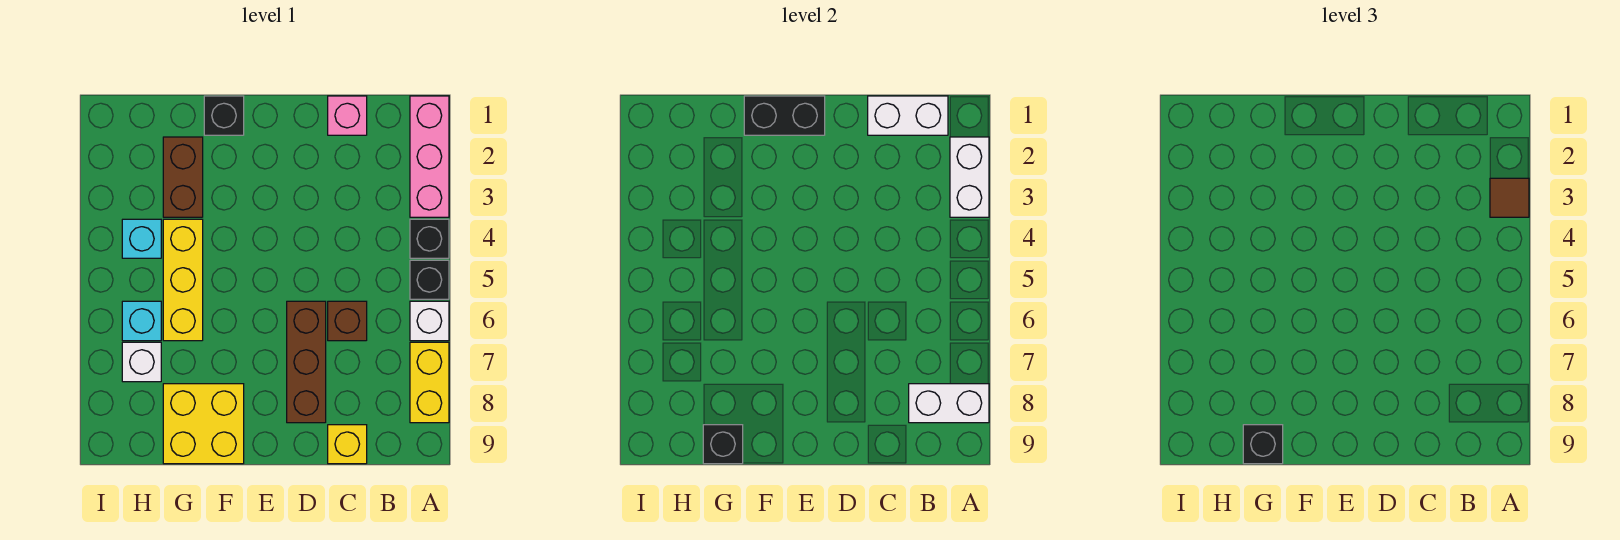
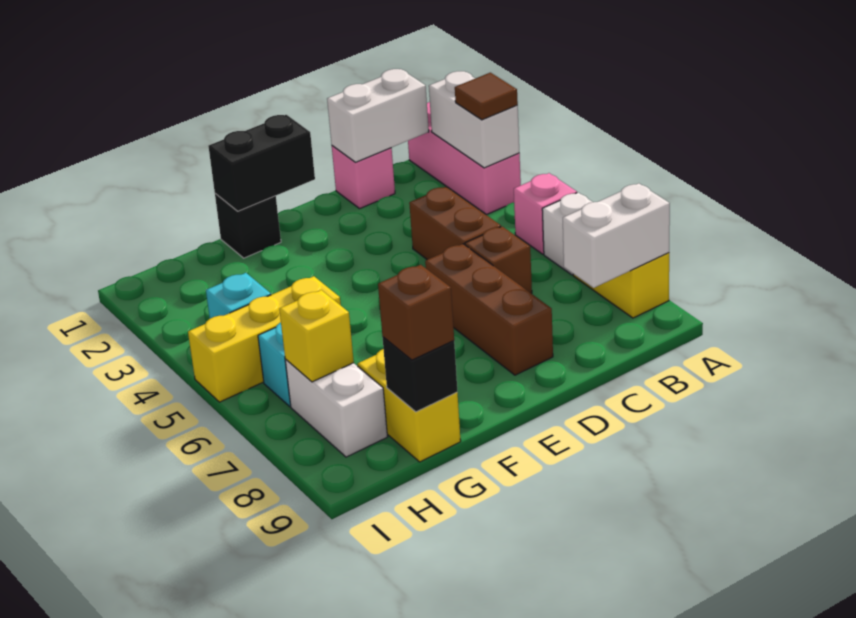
black 1x1 brick [410,219,449,258] -> none
black 1x1 brick [410,260,449,299] -> pink 1x1 brick [514,173,577,254]
yellow 1x1 brick [328,425,367,464] -> yellow 1x1 brick moved to [279,290,354,382]
yellow 2x2 brick [163,384,244,464] -> yellow 1x2 brick [357,349,461,462]
brown 1x2 brick [163,137,203,217] -> brown 1x2 brick moved to [409,187,501,260]
yellow 1x3 brick [163,219,203,341] -> yellow 1x3 brick turned to [188,276,341,402]
black 1x1 brick [1243,425,1283,464] -> brown 1x1 brick [378,265,454,360]
white 1x1 brick [122,342,161,382] -> white 1x2 brick [285,359,387,457]

